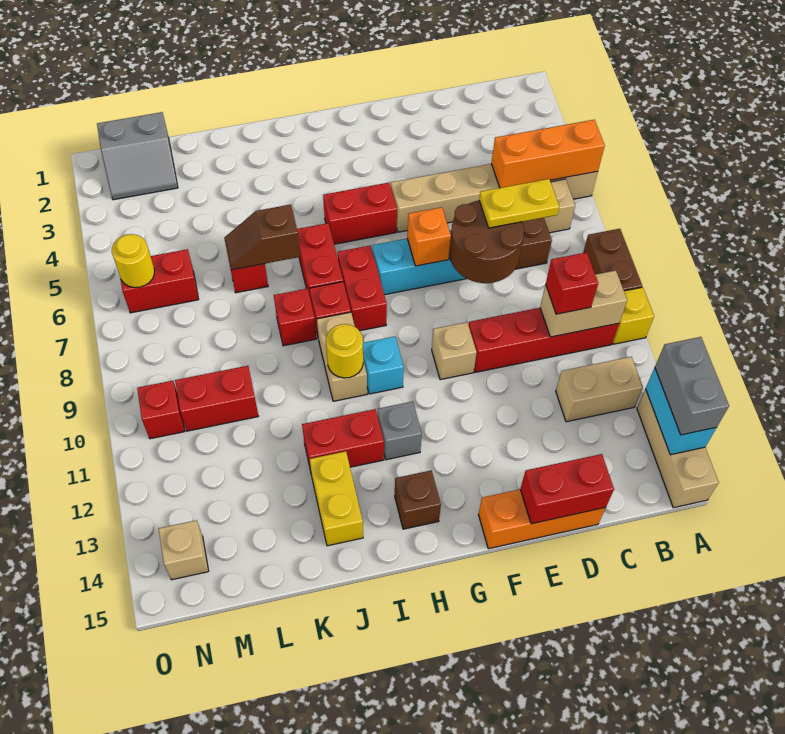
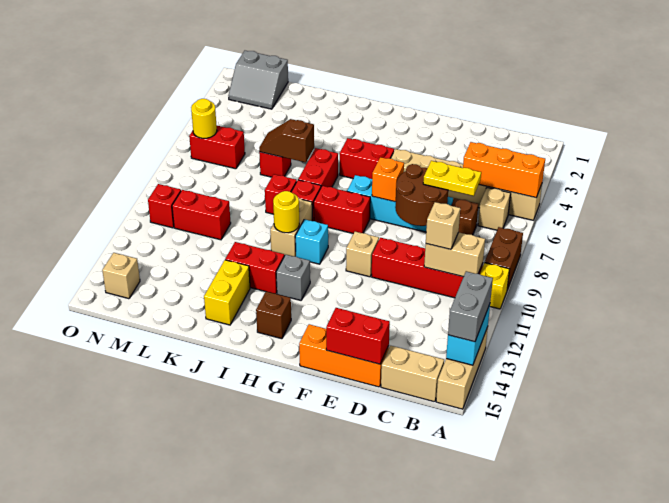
tan 1x2 brick [556,357,643,422] -> tan 1x2 brick moved to [381,345,444,402]
red 1x1 brick [546,252,598,314] -> tan 1x1 brick [426,202,460,249]
red 1x2 brick [338,245,387,331] -> red 1x2 brick turned to [314,186,370,234]

